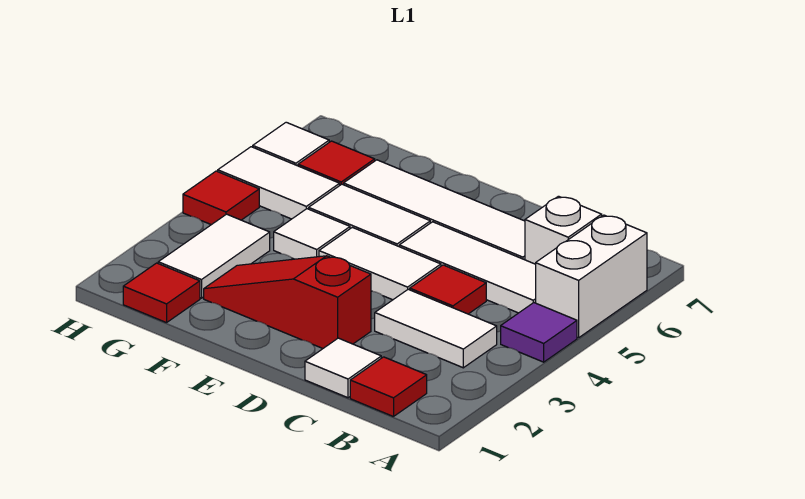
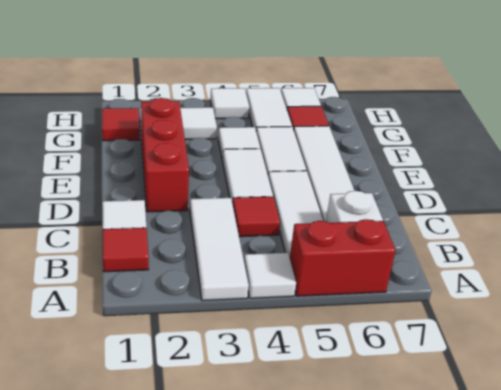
purple 1x1 tile [501,303,577,362] -> white 1x1 tile [244,253,296,298]
white 1x2 brick [536,215,647,338] -> red 1x2 brick [290,219,396,296]
white 1x2 tile [375,289,497,368] -> white 1x3 tile [190,198,249,301]
red 1x3 slope [204,256,371,348] -> red 1x3 brick [141,98,189,212]
red 1x1 tile [183,171,259,225] -> white 1x1 tile [210,88,249,119]

